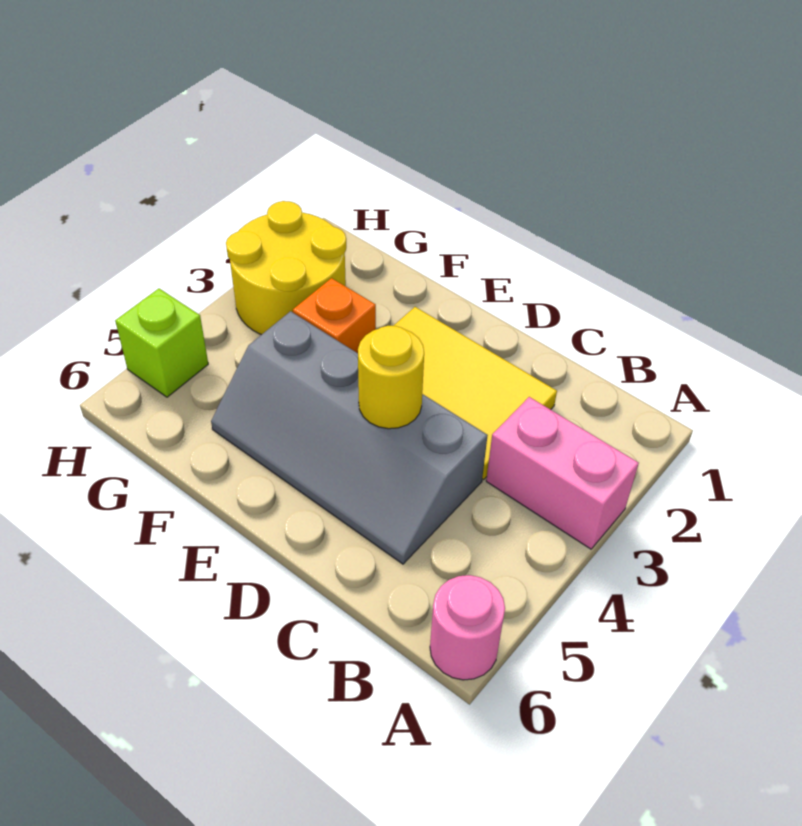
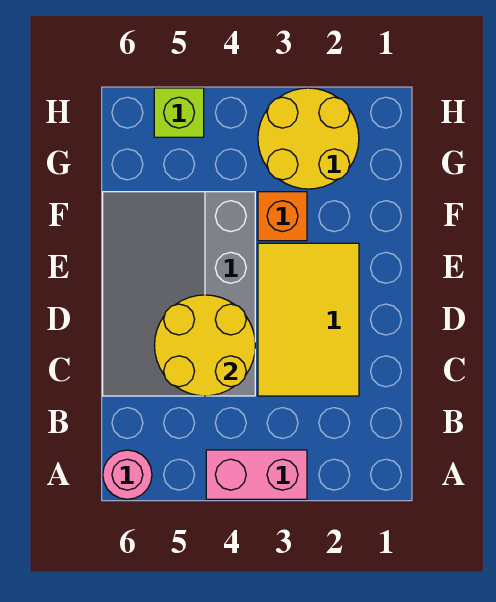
pink 1x2 brick [486,397,639,549] -> pink 1x2 brick turned to [206,450,307,499]
grey 2x4 slope [211,311,488,564] -> grey 3x4 slope [103,192,255,396]
yellow 1x1 round brick [358,326,424,429] -> yellow 2x2 round brick [155,295,255,396]

